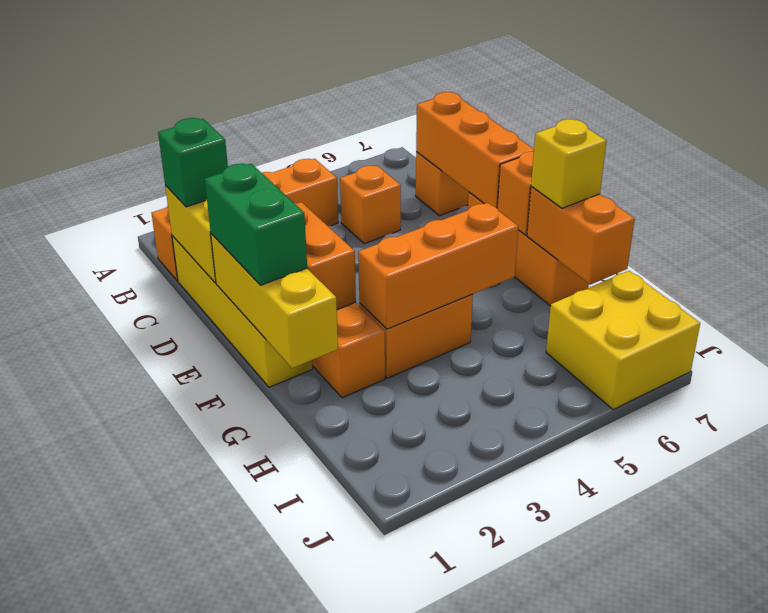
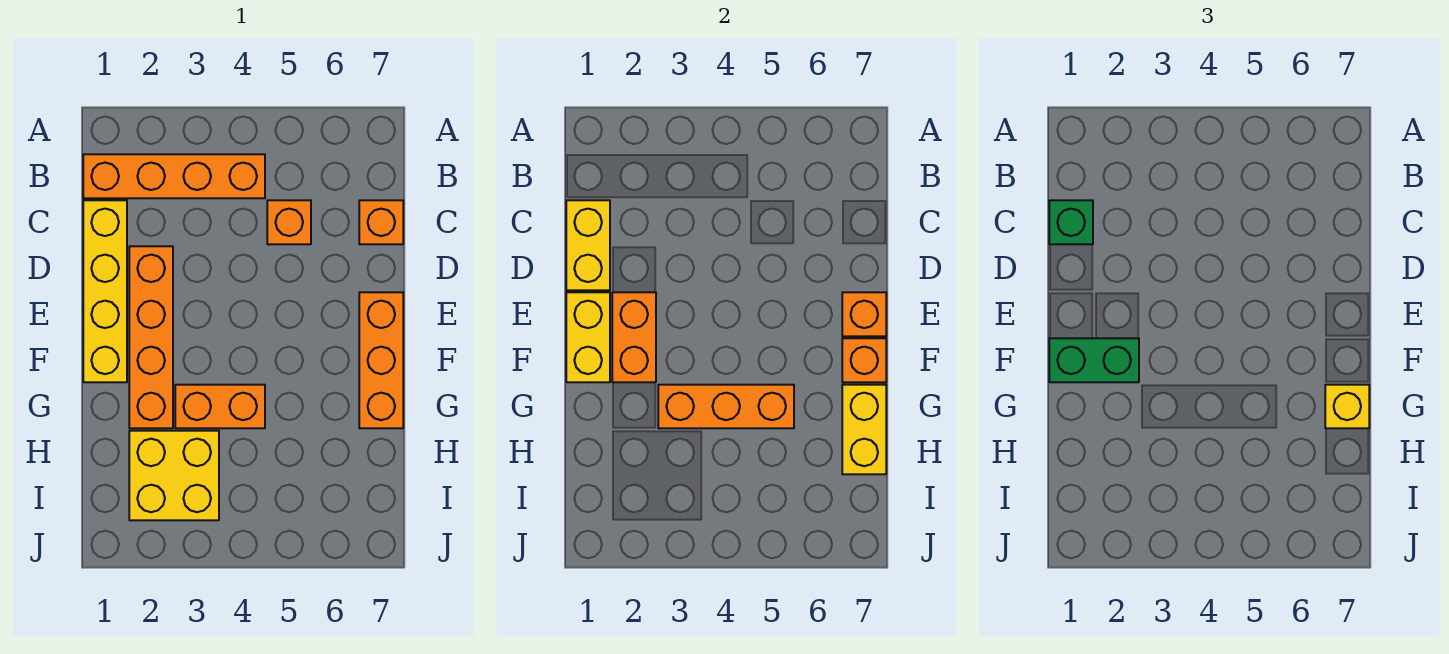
orange 1x3 brick [416,92,534,208] -> orange 1x1 brick [842,292,886,336]
yellow 1x3 brick [211,234,338,368] -> yellow 1x2 brick [566,292,610,382]
green 1x2 brick [205,164,307,285] -> green 1x2 brick turned to [1049,338,1139,382]
orange 1x2 brick [527,187,635,285] -> yellow 1x2 brick [842,385,886,474]
yellow 2x2 brick [546,271,700,409] -> yellow 2x2 brick moved to [129,431,219,520]

